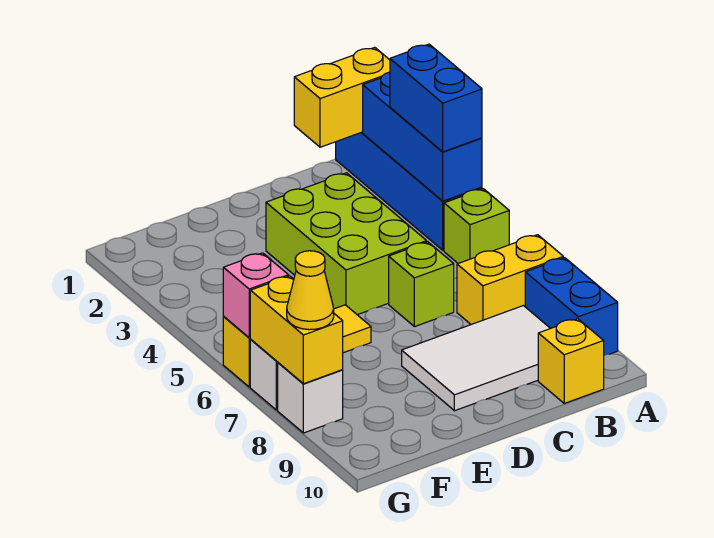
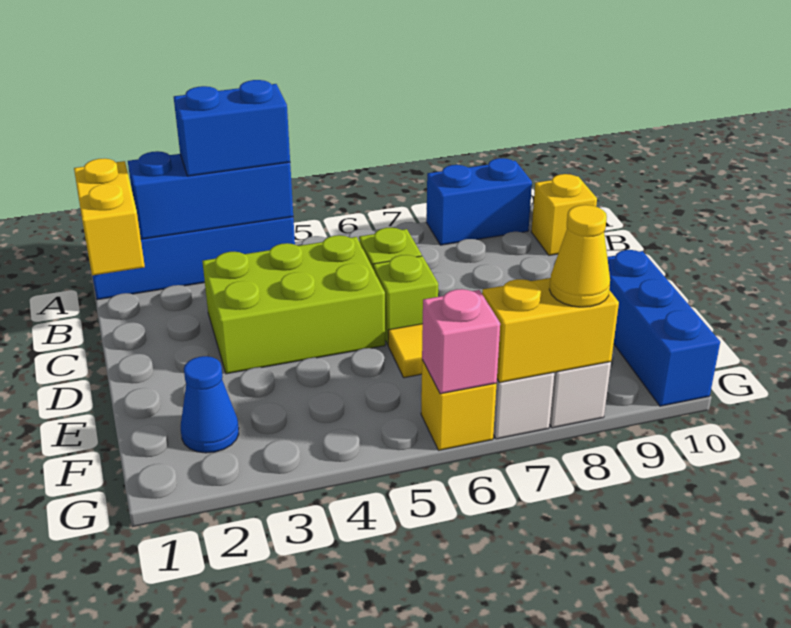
lime 1x1 brick [444,189,509,263] -> lime 1x1 brick moved to [373,255,438,344]
yellow 1x2 brick [457,235,563,324] -> none
white 2x3 tile [402,306,550,411] -> none
none -> blue 1x3 brick [607,250,720,406]
none -> blue 1x1 cone [181,356,239,453]

